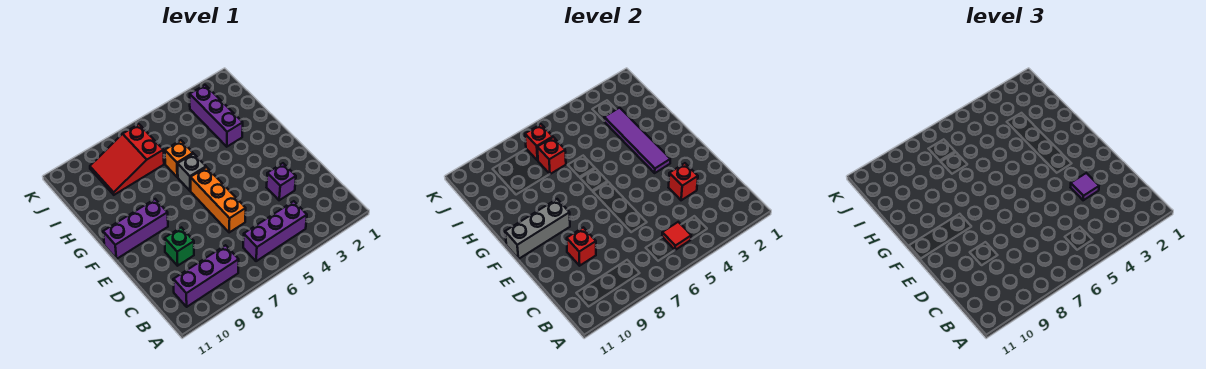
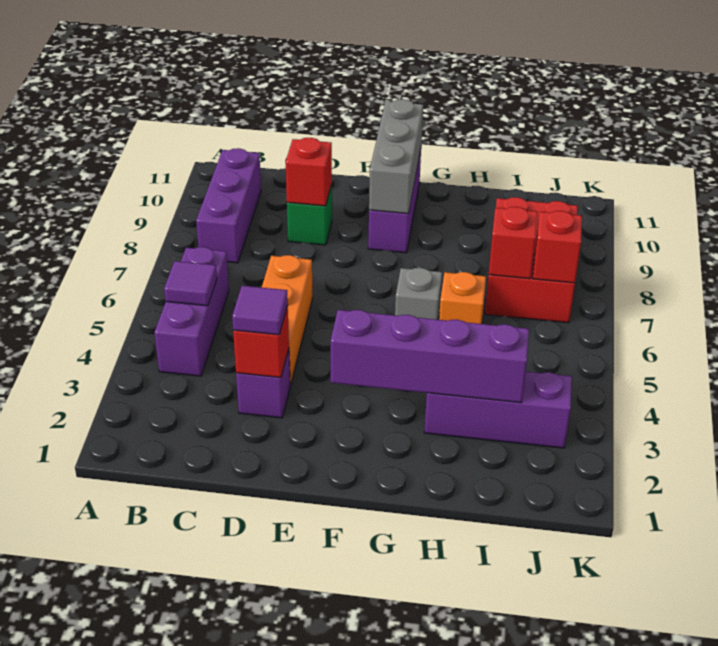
red 1x1 tile [662,222,691,250] -> purple 1x1 tile [164,261,217,306]
orange 1x3 brick [190,167,246,233] -> orange 1x3 brick turned to [262,255,313,385]
purple 1x4 tile [604,108,670,173] -> purple 1x4 brick [331,310,529,403]
red 2x3 slope [90,124,164,195] -> red 2x3 brick [485,197,578,323]

